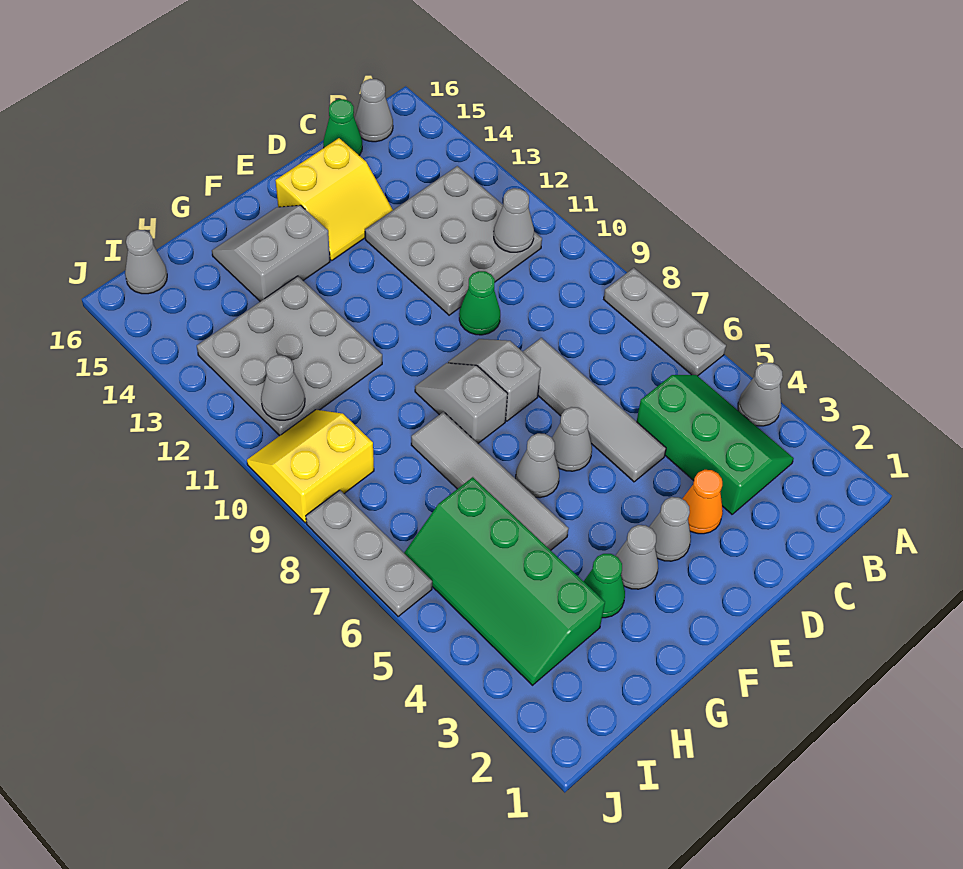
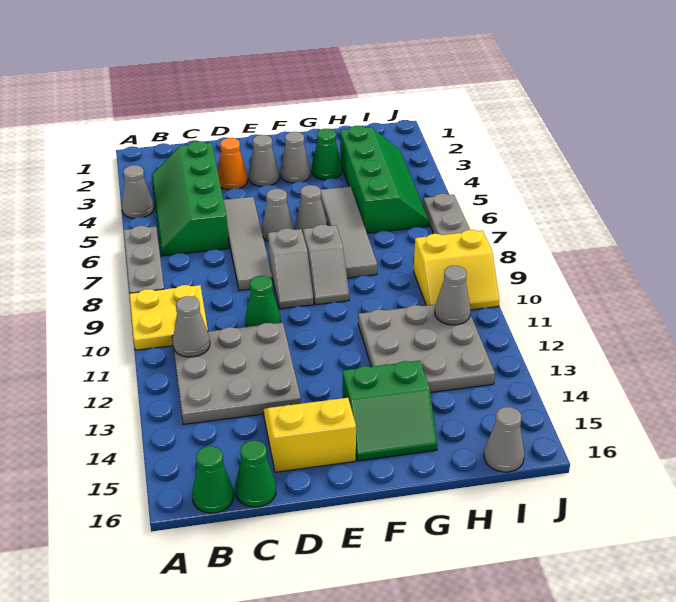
none -> yellow 2x2 plate [129,285,208,350]
green 2x3 slope [637,375,794,514] -> green 2x4 slope [151,141,229,256]
grey 1x1 cone [355,79,393,142] -> green 1x1 cone [192,446,234,513]
grey 2x2 slope [212,205,330,301] -> green 2x2 slope [343,361,437,461]

